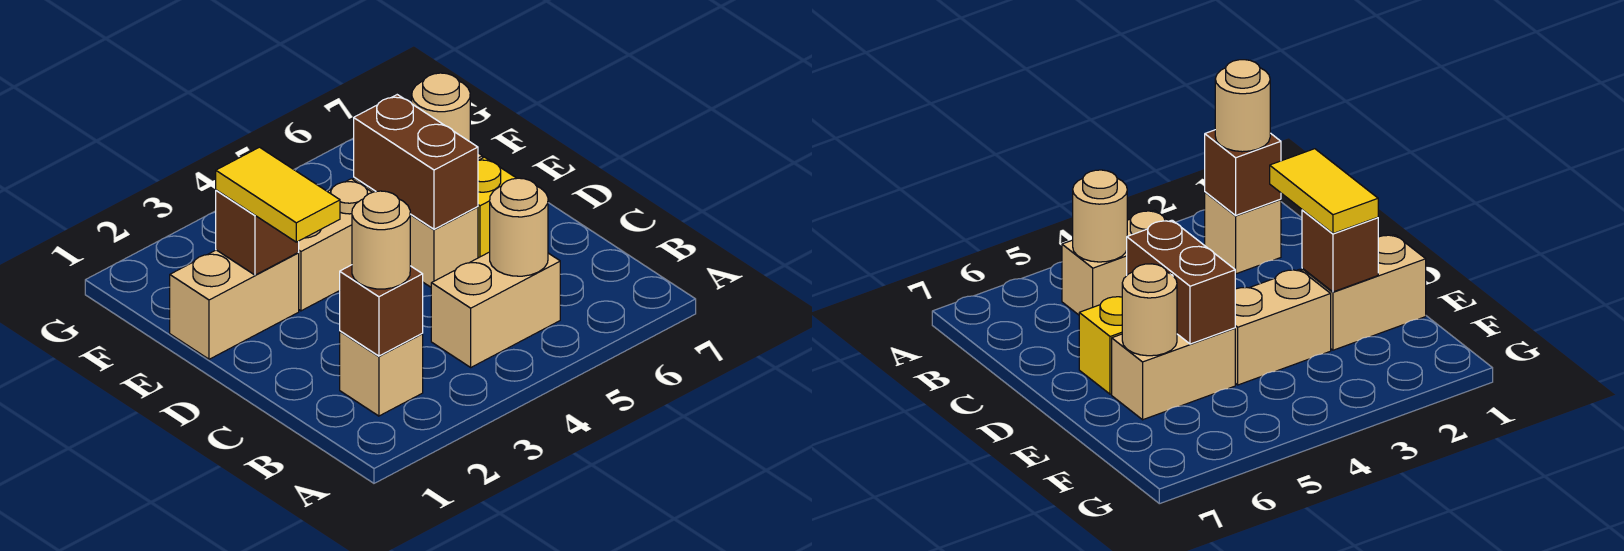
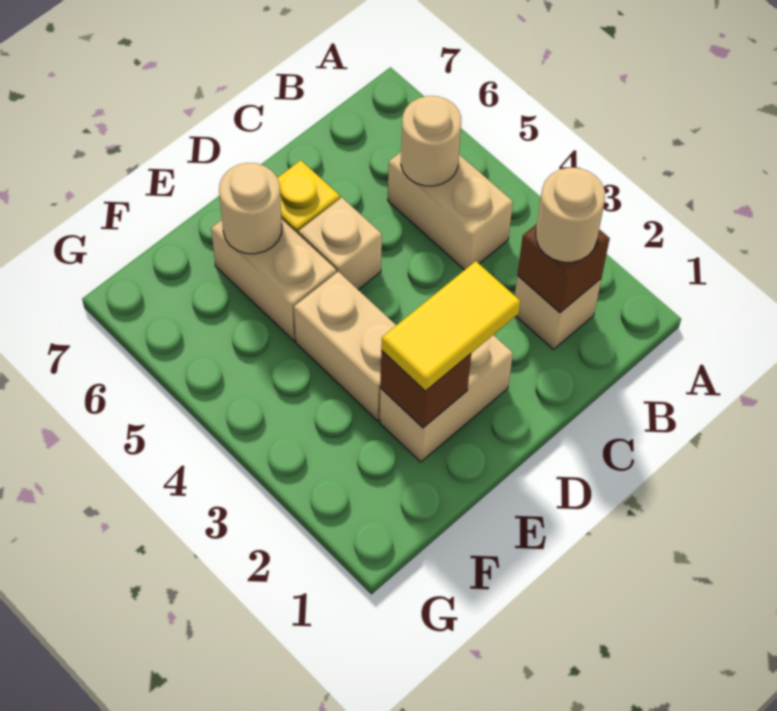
brown 1x2 brick [354,95,478,229] -> none
tan 1x2 brick [170,250,299,359] -> tan 1x2 brick turned to [380,335,513,462]

